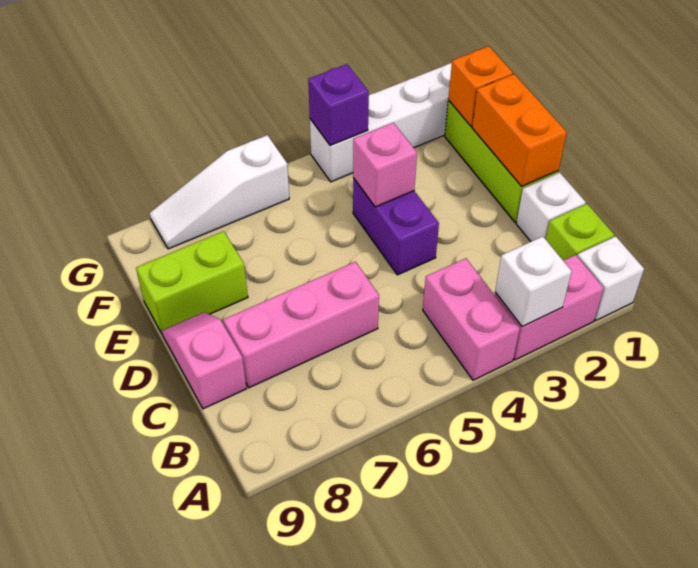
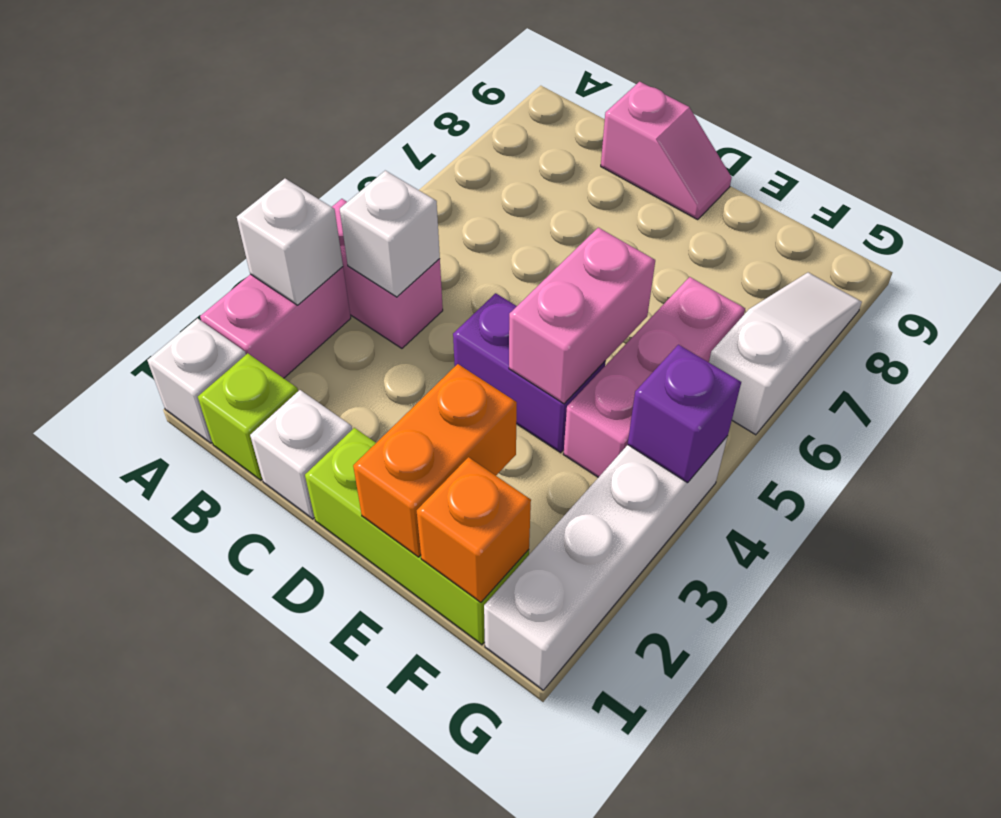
none -> white 1x1 brick [340,171,440,297]
pink 1x3 brick [223,262,379,388] -> pink 1x3 brick moved to [563,277,745,477]
orange 1x2 brick [472,74,567,187] -> orange 1x2 brick turned to [353,364,517,557]
pink 1x1 brick [353,123,417,207] -> pink 1x2 brick [509,228,655,404]
lime 1x2 brick [136,231,248,335] -> none

